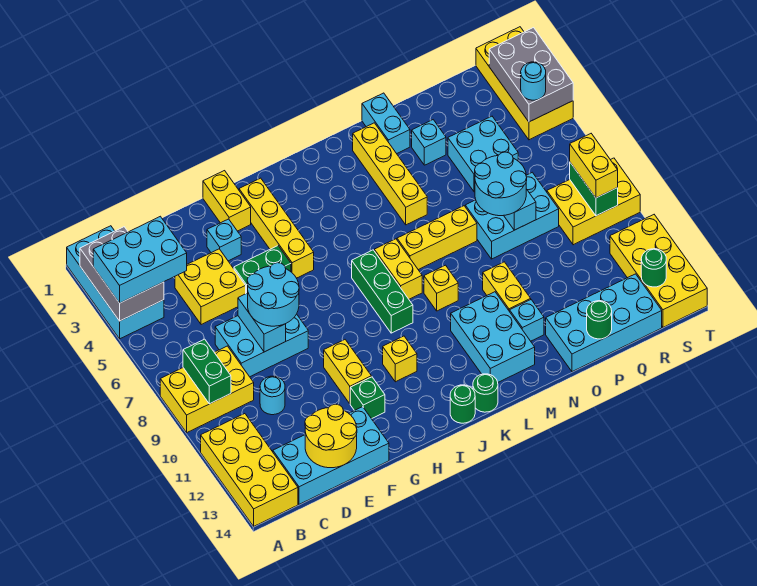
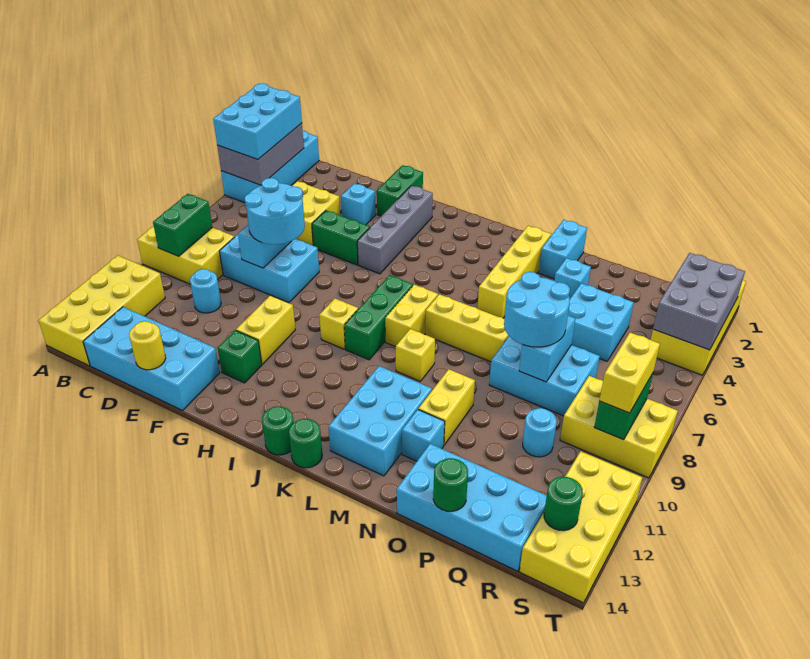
cyan 2x3 brick [93,216,187,303] -> cyan 2x3 brick turned to [213,83,302,159]
yellow 2x2 round brick [305,404,357,468] -> yellow 1x1 round brick [129,321,166,370]
yellow 1x2 brick [203,171,251,231] -> green 1x2 brick [377,165,423,216]
yellow 1x4 brick [239,178,314,278] -> grey 1x4 brick [357,186,433,274]
yellow 1x1 brick [383,336,417,382] -> yellow 1x1 brick moved to [319,299,358,349]
cyan 1x1 round brick [521,62,546,100] -> cyan 1x1 round brick moved to [523,408,557,457]

